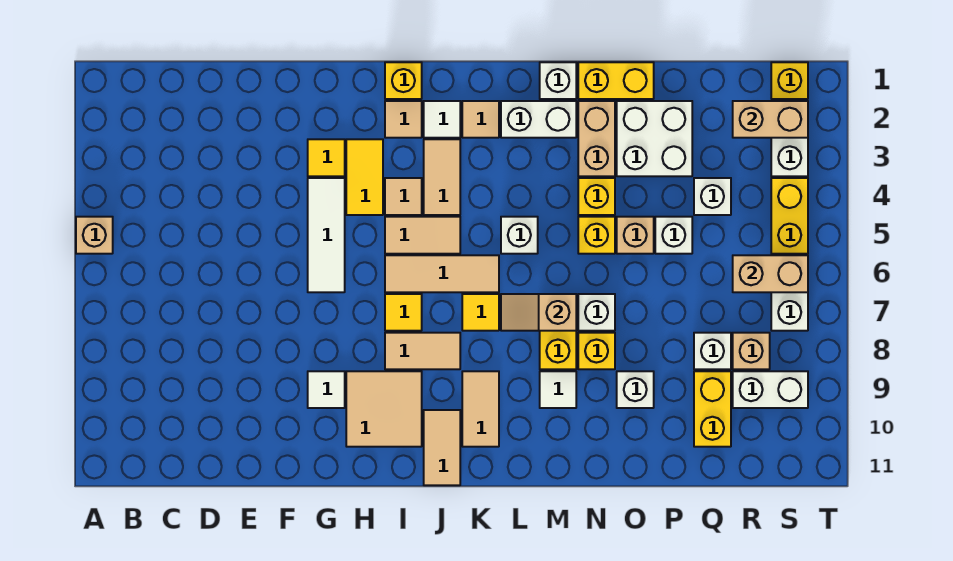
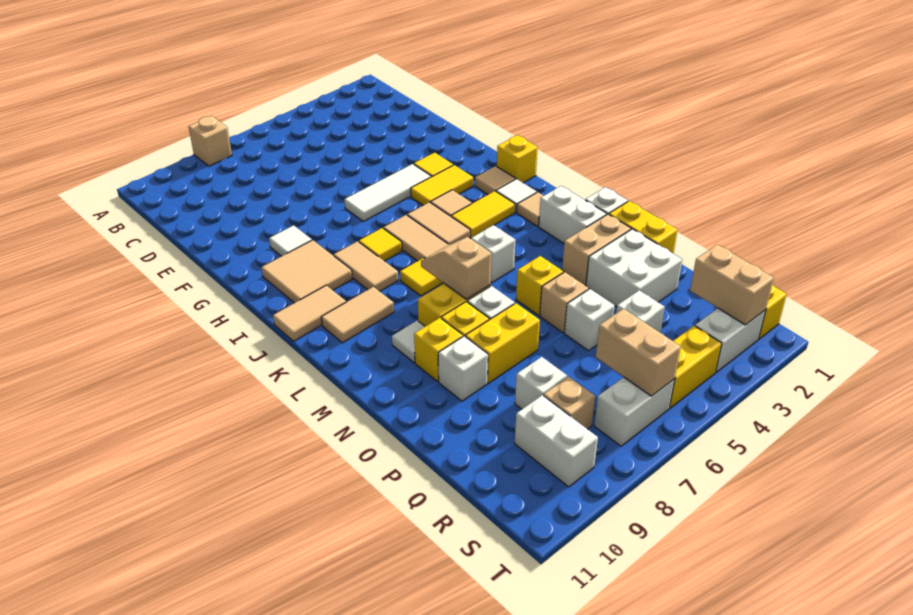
tan 1x1 brick [76,217,113,254] -> tan 1x1 brick moved to [189,116,232,166]
tan 1x2 tile [424,139,460,215] -> yellow 1x2 tile [451,191,515,238]
yellow 1x1 brick [578,178,615,215] -> yellow 1x1 brick moved to [414,318,463,381]
yellow 1x2 brick [694,371,731,447] -> yellow 1x2 brick moved to [465,303,540,383]

